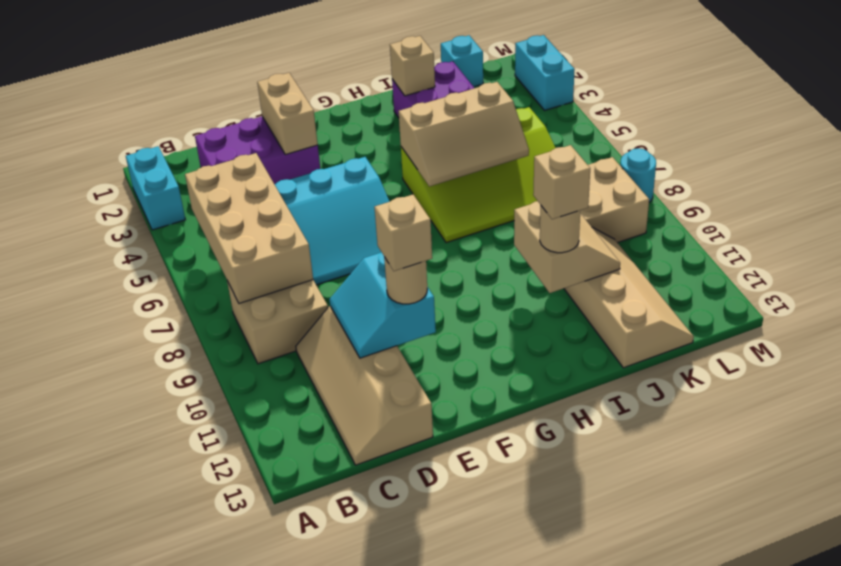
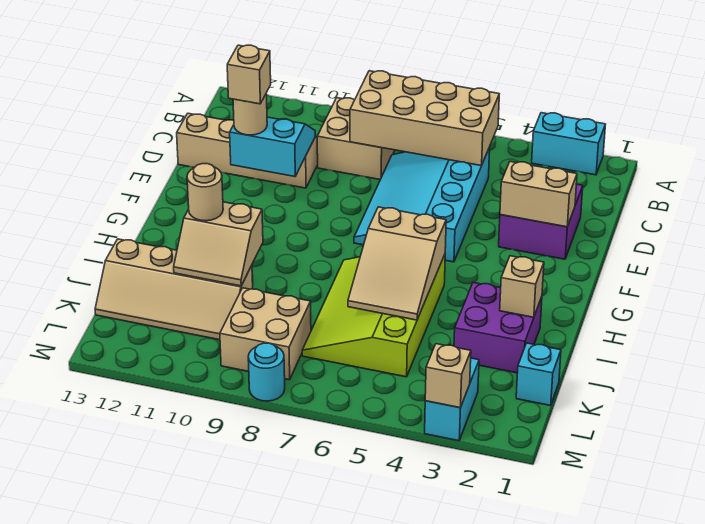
purple 2x3 brick [195,116,320,184] -> purple 2x2 brick [499,184,583,259]
tan 2x3 slope [399,82,529,186] -> tan 2x3 slope turned to [348,207,446,320]
tan 1x1 brick [533,145,590,219] -> tan 1x1 brick moved to [425,344,471,408]
cyan 1x2 brick [515,35,575,110] -> cyan 1x2 brick turned to [425,358,479,441]

